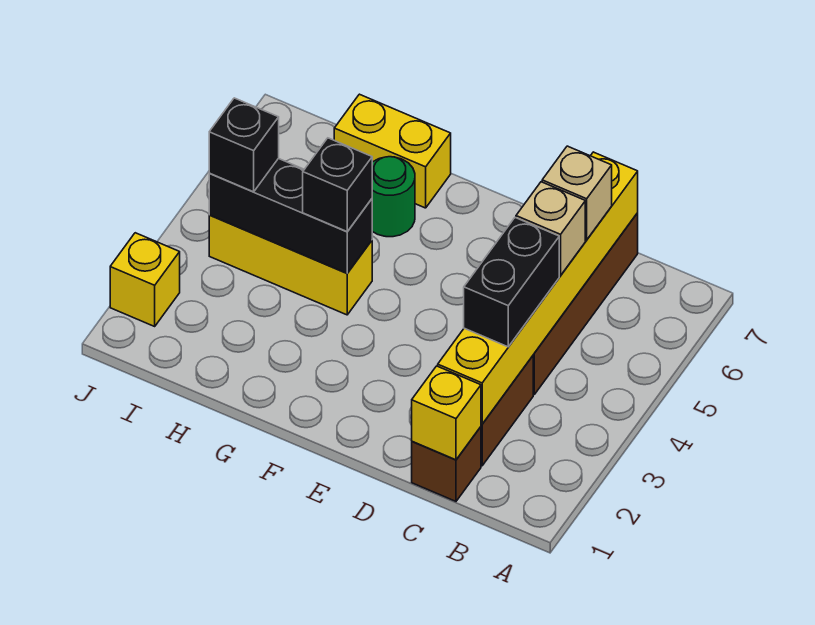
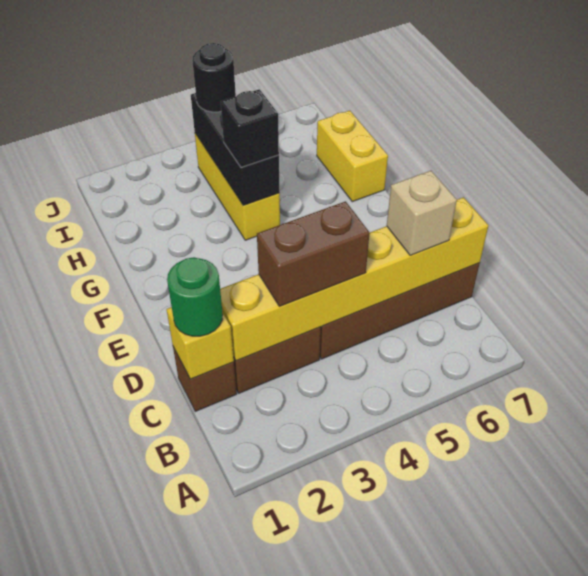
black 1x2 brick [464,218,559,347] -> brown 1x2 brick [257,201,370,306]
tan 1x1 brick [516,182,585,276] -> none
green 1x1 round brick [372,157,415,237] -> green 1x1 round brick moved to [167,257,223,336]
black 1x1 brick [209,98,279,192] -> black 1x1 round brick [192,43,236,112]
yellow 1x1 brick [110,233,180,326] -> none

